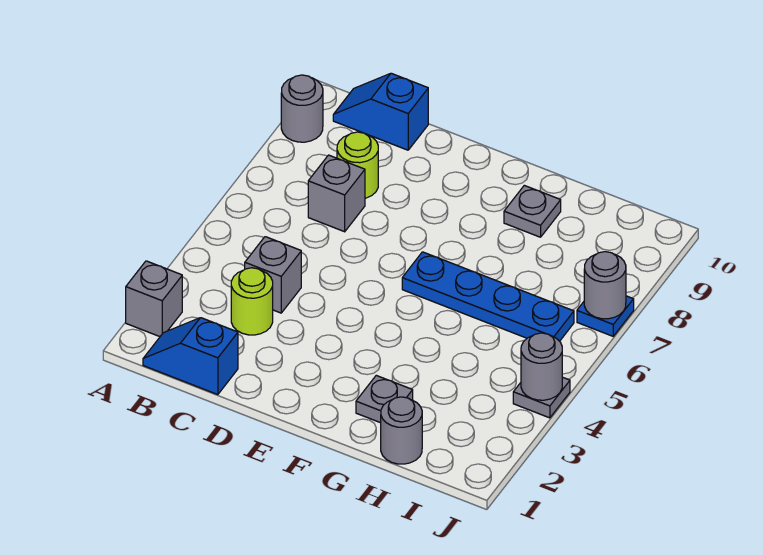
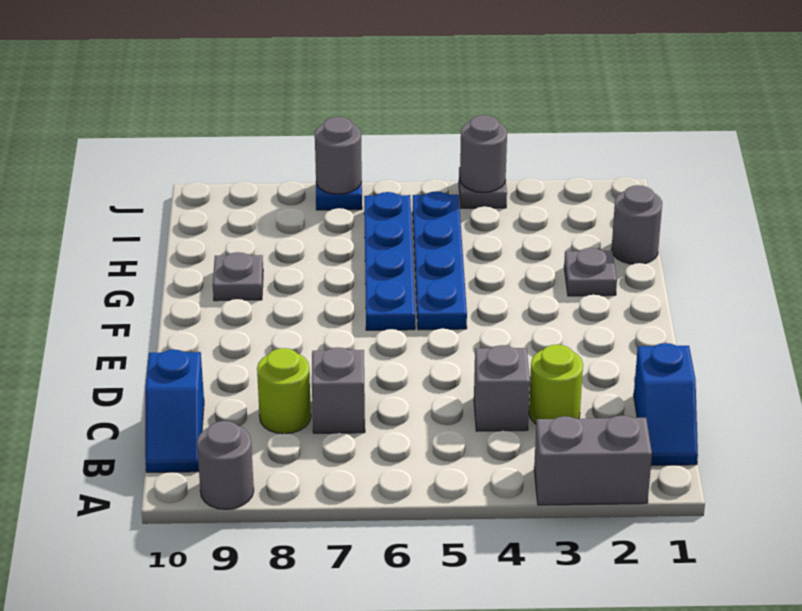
grey 1x1 brick [126,261,182,337] -> grey 1x2 brick [534,416,652,505]
none -> blue 1x4 plate [413,191,467,330]

